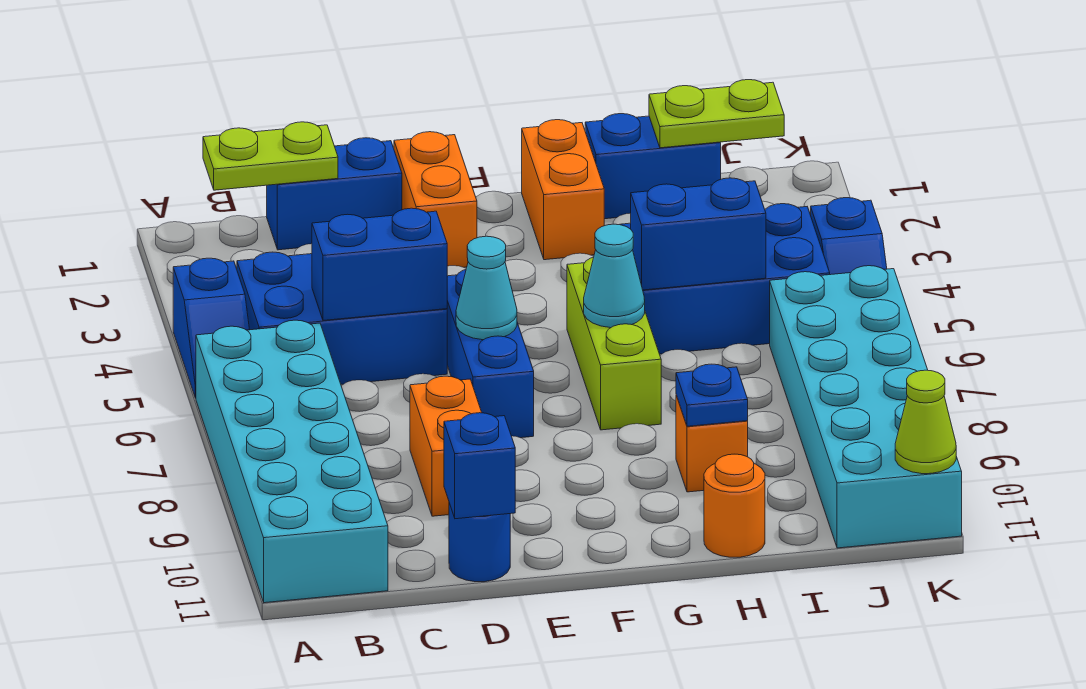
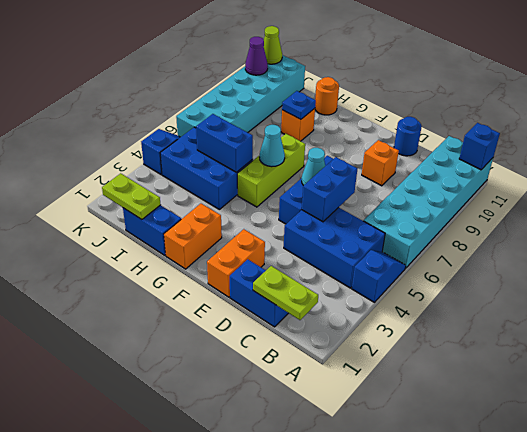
blue 1x2 brick [312,208,447,320] -> blue 1x2 brick turned to [302,157,357,222]
orange 1x2 brick [410,376,482,516] -> orange 1x1 brick [362,140,399,186]
blue 1x1 brick [444,413,515,519] -> blue 1x1 brick moved to [459,123,500,170]
none -> purple 1x1 cone [245,37,268,75]

